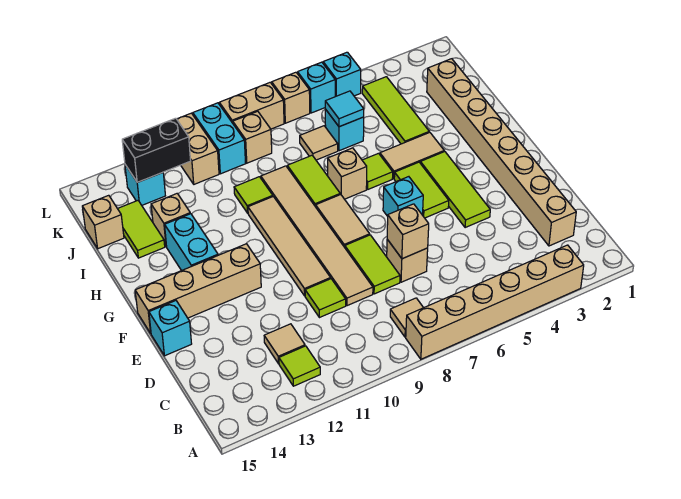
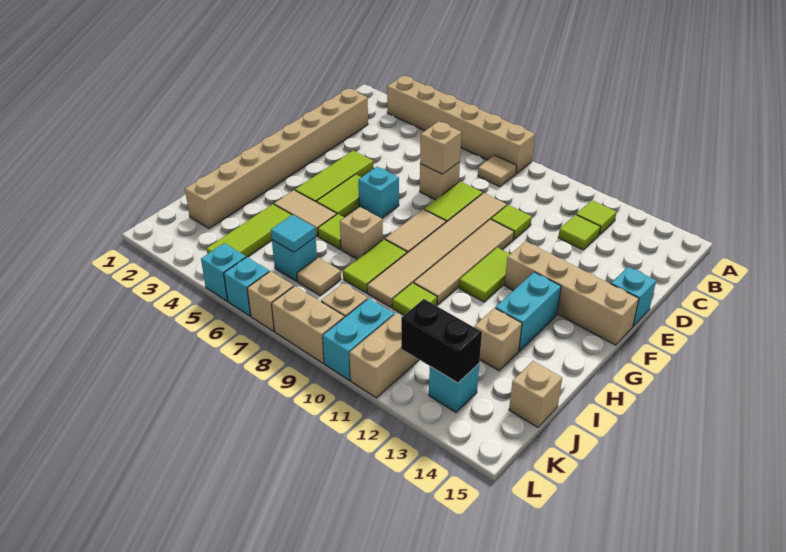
tan 1x1 tile [264,324,305,364] -> lime 1x1 tile [558,215,600,250]
lime 1x2 tile [118,201,165,258] -> lime 1x2 tile moved to [459,247,510,302]

